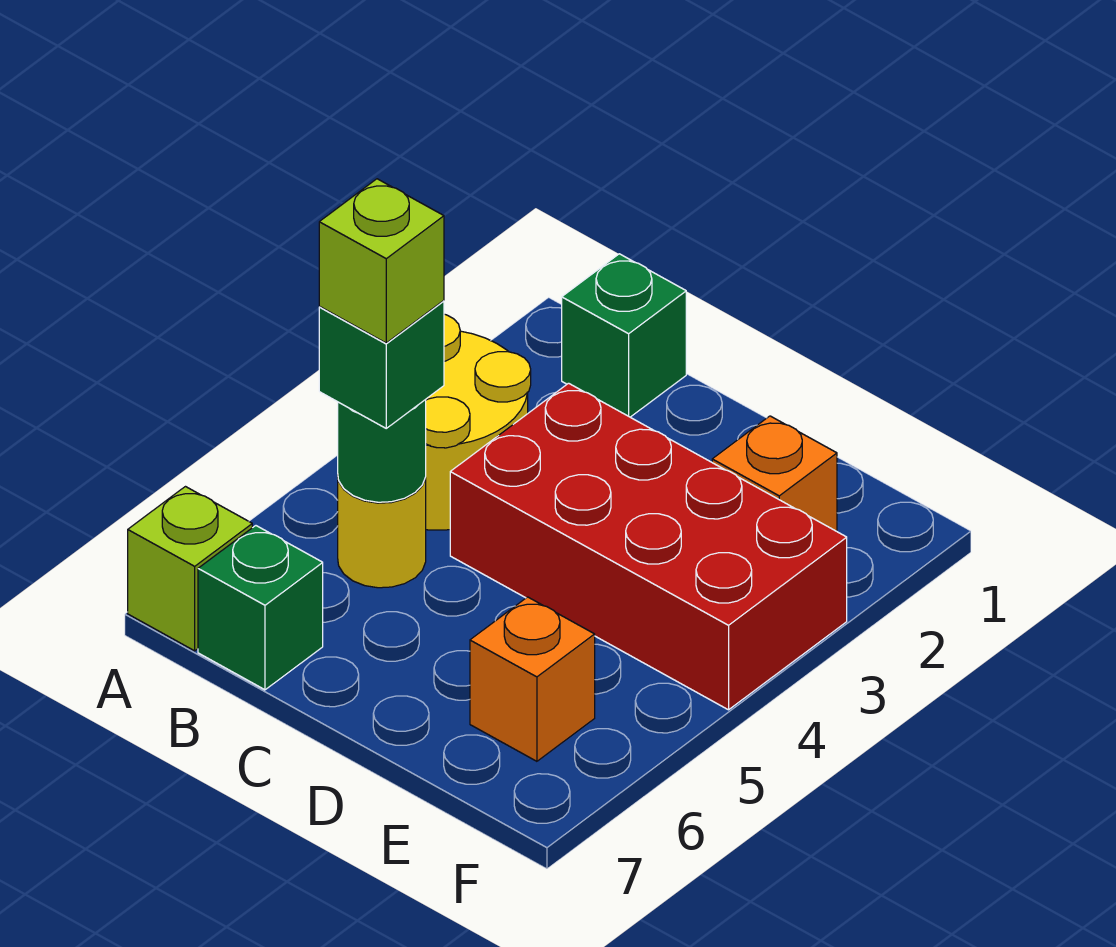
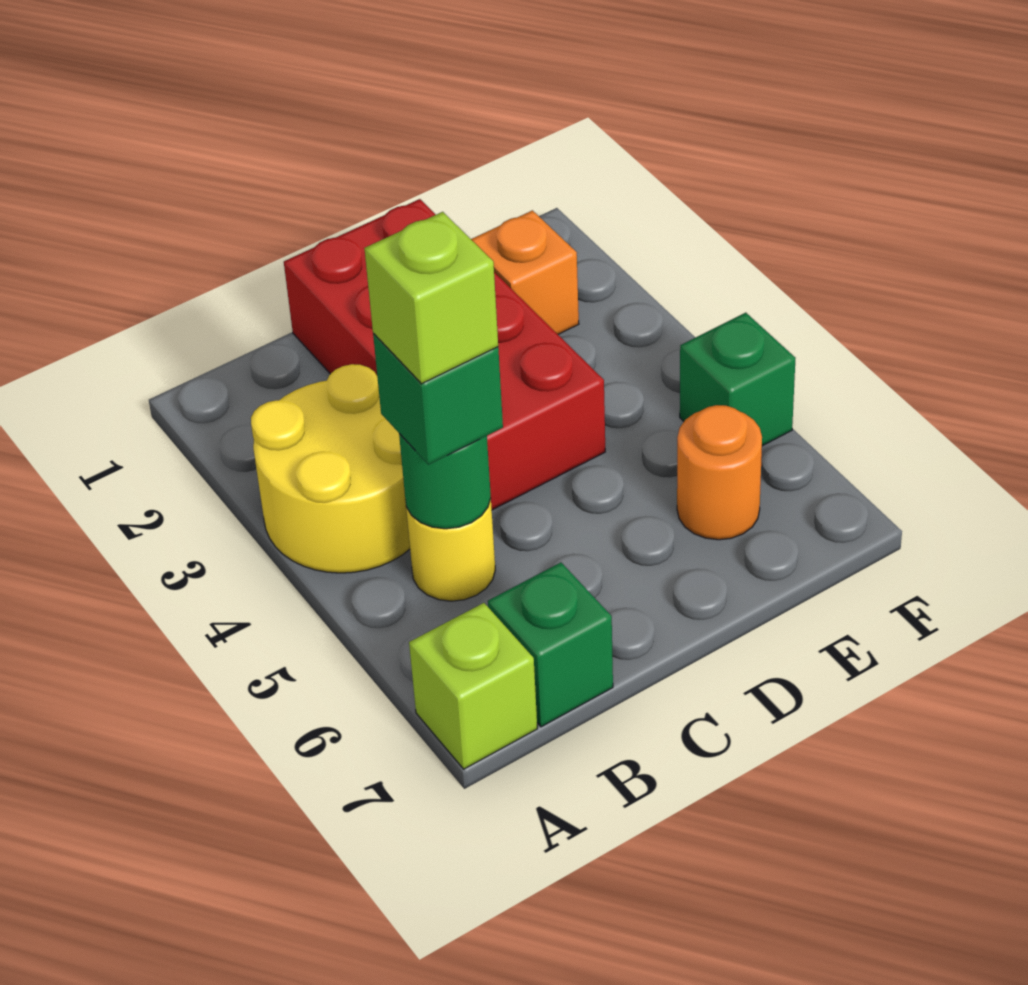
green 1x1 brick [562,254,686,417] -> green 1x1 brick moved to [680,313,795,446]
red 2x4 brick [450,383,847,710] -> red 2x4 brick turned to [284,199,605,510]
orange 1x1 brick [470,597,595,761] -> orange 1x1 round brick [677,405,762,540]

